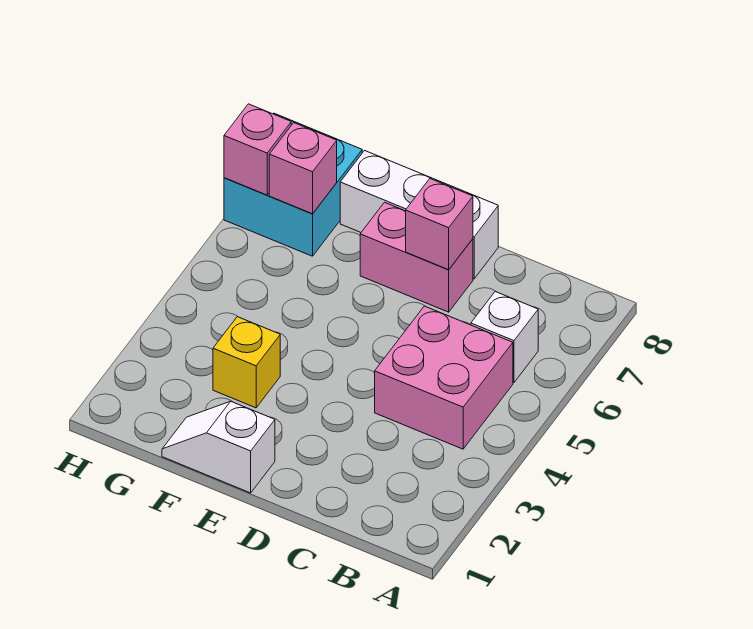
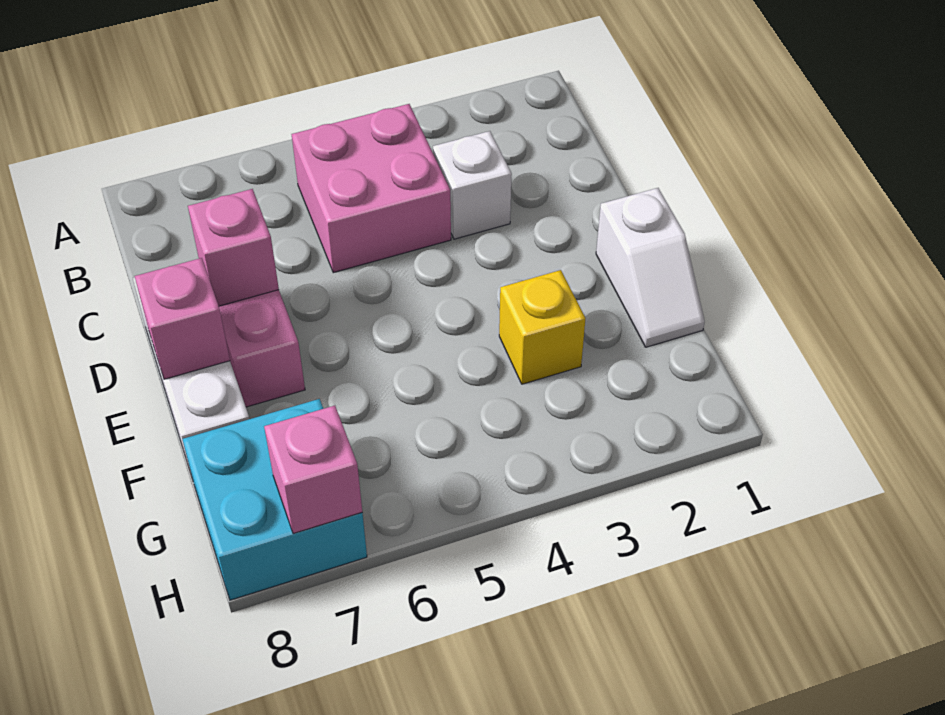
white 1x1 brick [471,291,538,383] -> white 1x1 brick moved to [433,131,512,239]
pink 1x1 brick [269,123,337,214] -> pink 1x1 brick moved to [135,258,230,379]

